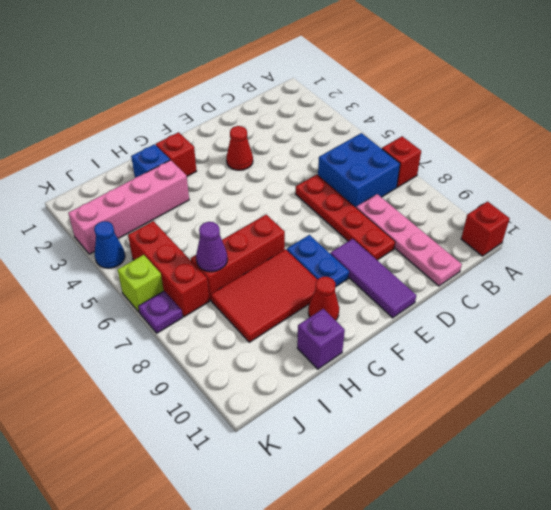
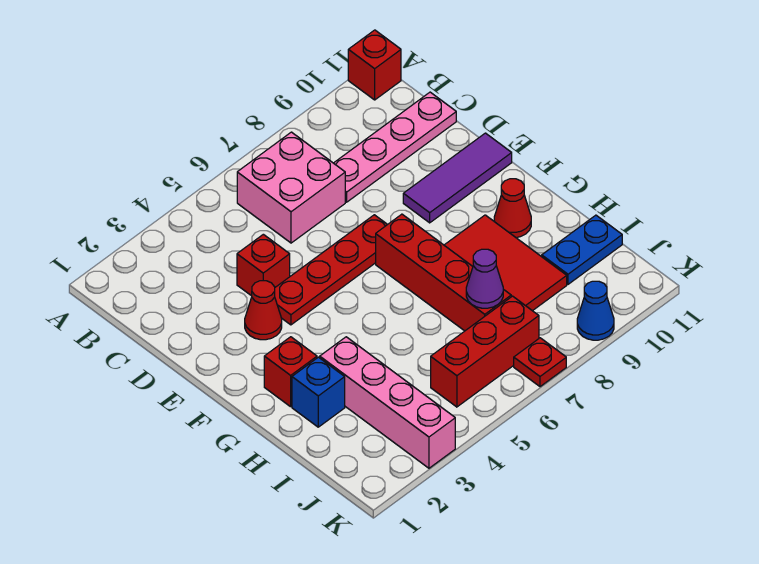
red 1x1 brick [382,136,421,187] -> red 1x1 brick moved to [237,234,290,296]
blue 2x2 brick [318,133,400,207] -> pink 2x2 brick [237,132,345,243]
red 1x4 plate [296,174,395,260] -> red 1x4 plate moved to [275,215,388,325]
blue 1x2 plate [287,235,349,287] -> blue 1x2 plate moved to [542,215,622,284]
red 1x3 brick [190,215,285,300] -> red 1x4 brick [376,214,511,331]
purple 1x1 brick [297,309,345,369] -> none
blue 1x1 cone [94,221,125,268] -> blue 1x1 cone moved to [577,281,614,340]
lime 1x1 brick [117,255,164,312] -> none
purple 1x1 plate [138,291,183,333] -> red 1x1 plate [514,338,566,387]

